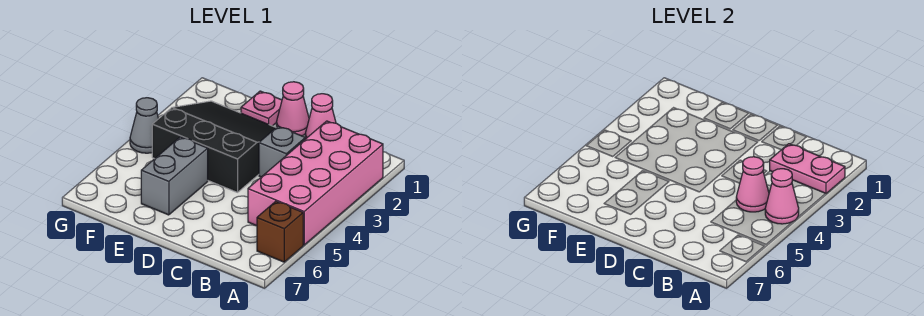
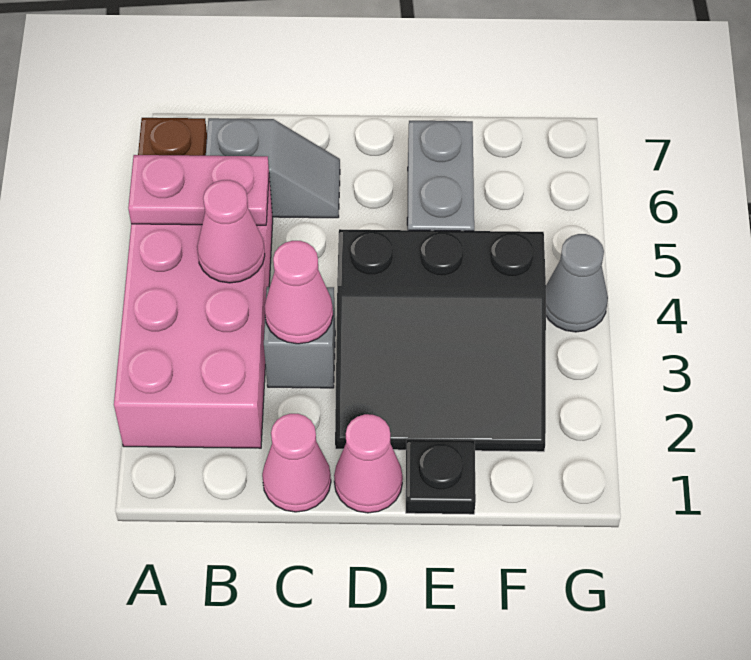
pink 1x2 plate [770,144,845,194] -> pink 1x2 plate moved to [128,155,269,225]
pink 1x1 cone [765,169,799,224] -> pink 1x1 cone moved to [264,241,333,344]
none -> grey 1x2 slope [206,118,340,218]
pink 1x1 plate [241,91,282,126] -> black 1x1 plate [406,440,476,514]

